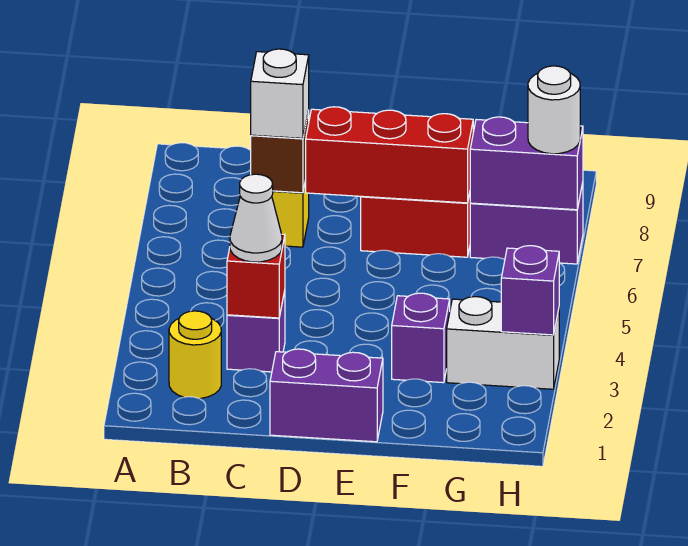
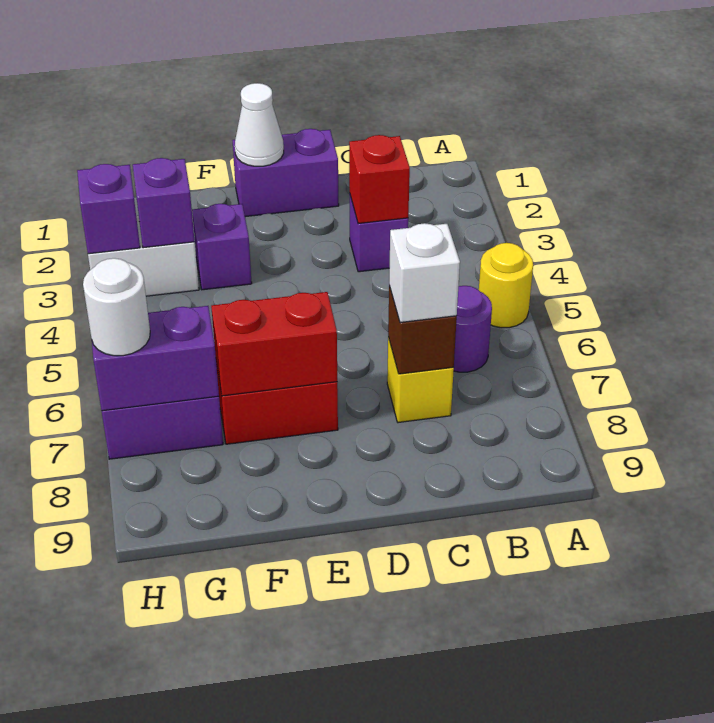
yellow 1x1 round brick [169,311,221,399] -> yellow 1x1 round brick moved to [479,243,533,328]
none -> purple 1x1 round brick [454,286,492,372]
white 1x1 cone [230,174,282,262] -> white 1x1 cone moved to [235,83,284,166]
red 1x3 brick [305,107,473,203] -> red 1x2 brick [211,292,337,396]
none -> purple 1x1 brick [133,158,195,248]

